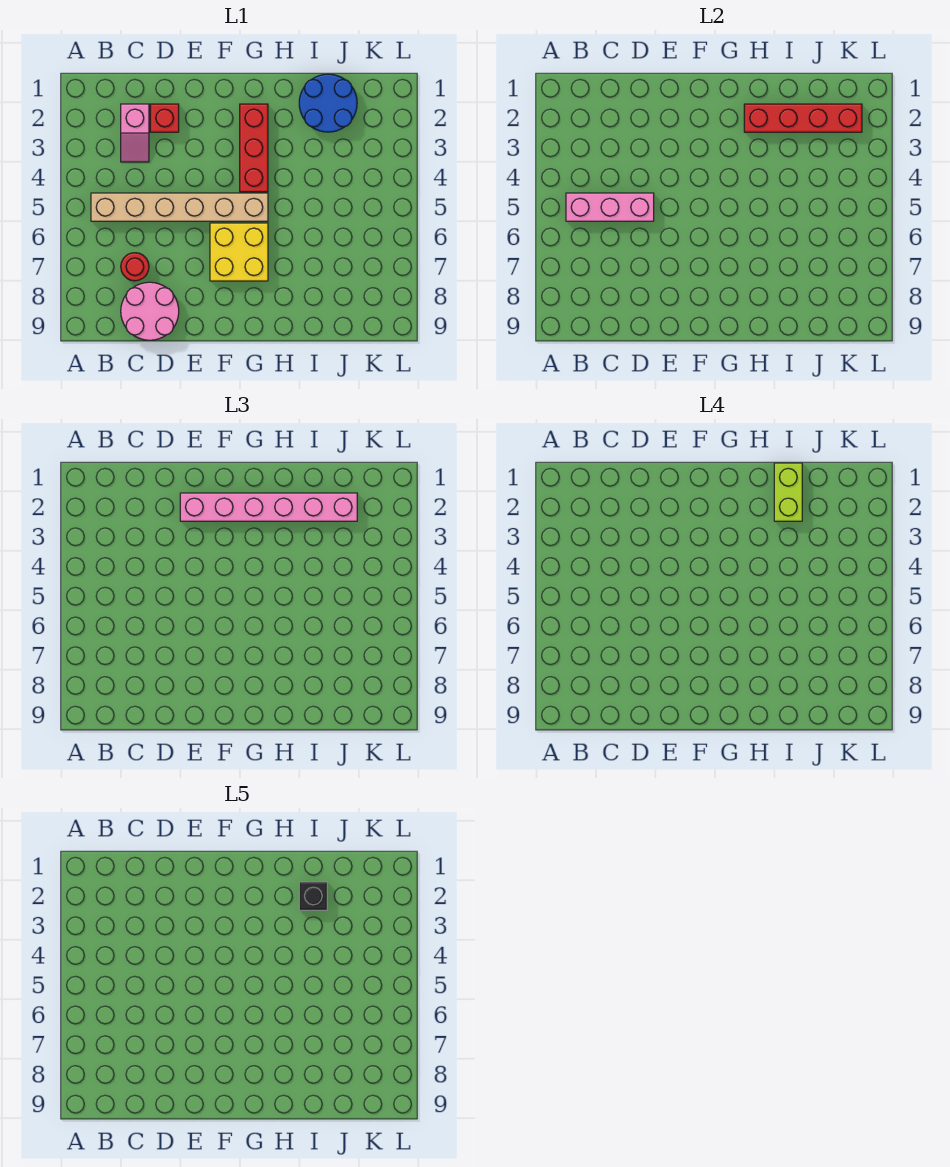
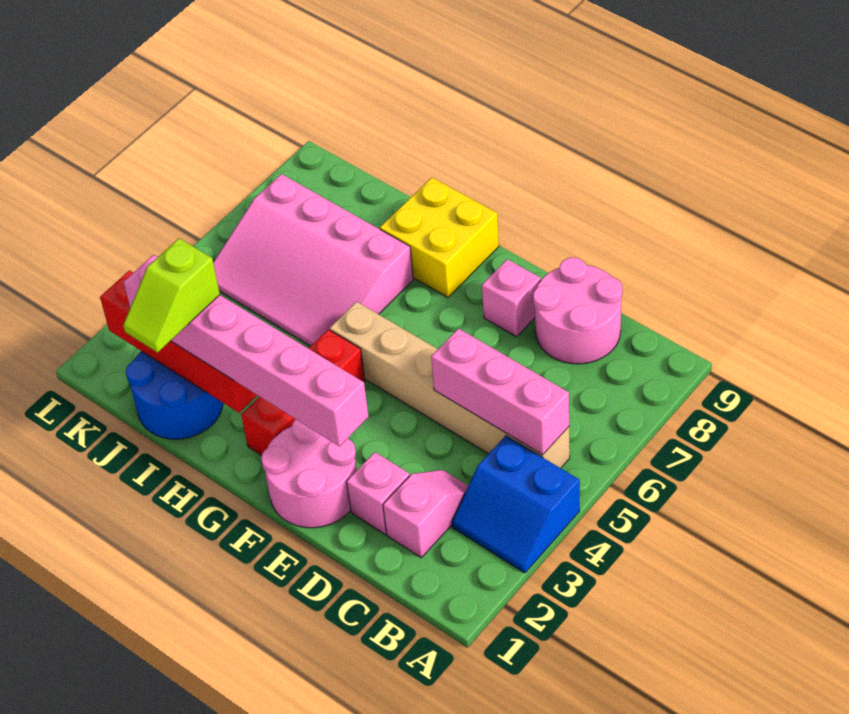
none -> blue 2x2 slope [452,436,580,573]
red 1x1 round brick [121,253,149,281] -> none
red 1x1 brick [150,104,179,132] -> pink 1x1 brick [346,452,410,534]
none -> pink 2x2 round brick [261,420,357,528]
none -> pink 1x1 brick [482,259,541,337]
yellow 2x2 brick [210,223,268,281] -> yellow 2x2 brick moved to [380,178,499,297]
none -> pink 3x4 slope [213,174,413,346]
lime 1x2 brick [774,463,802,521] -> lime 1x2 slope [123,238,220,352]
black 1x1 brick [299,882,327,910] -> none

